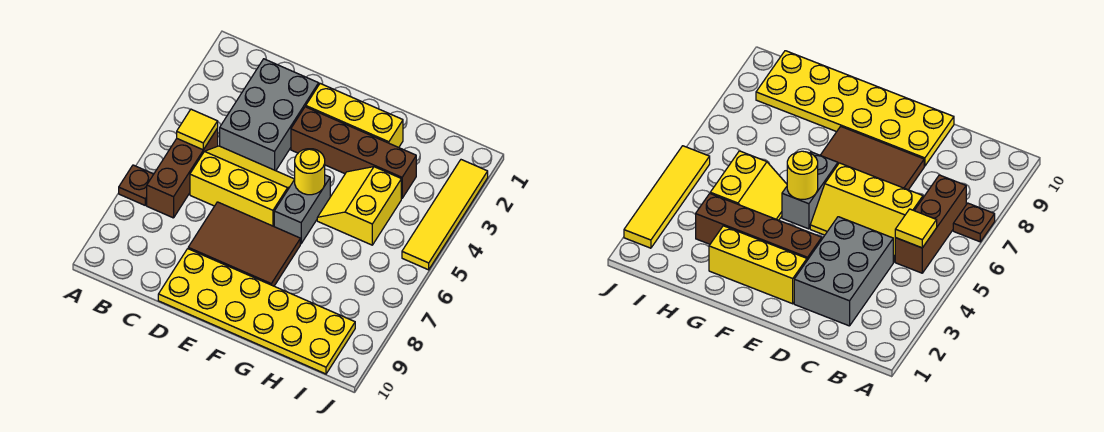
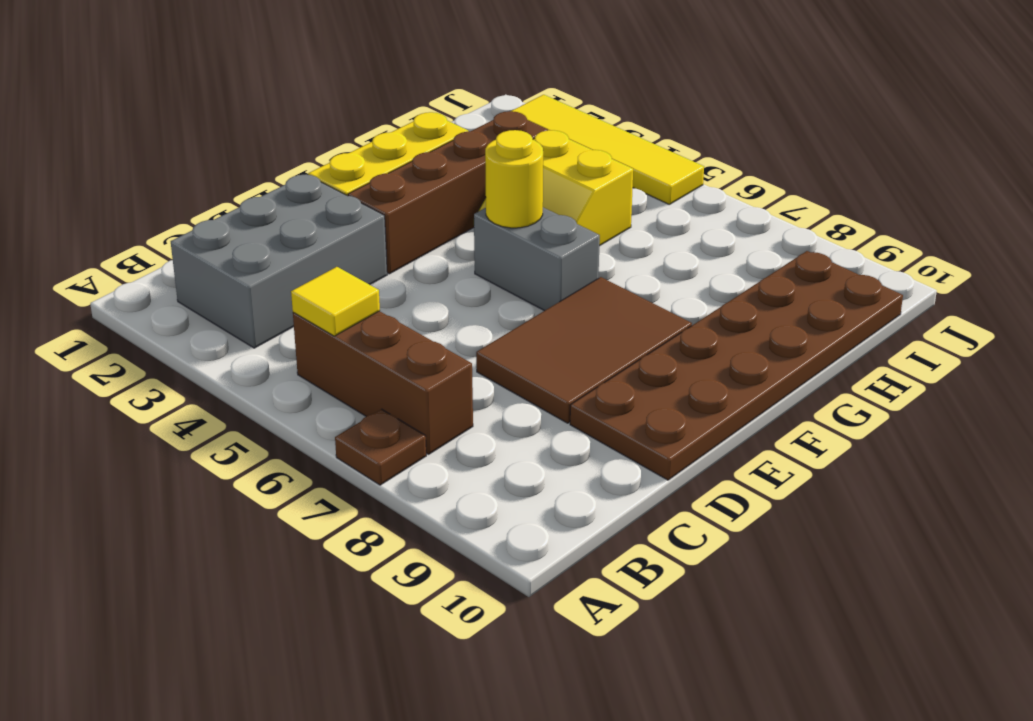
grey 2x3 brick [220,59,319,171] -> grey 2x3 brick turned to [171,175,387,348]
yellow 2x3 slope [190,146,295,226] -> none
yellow 2x6 plate [158,249,355,374] -> brown 2x6 plate [570,251,903,480]

